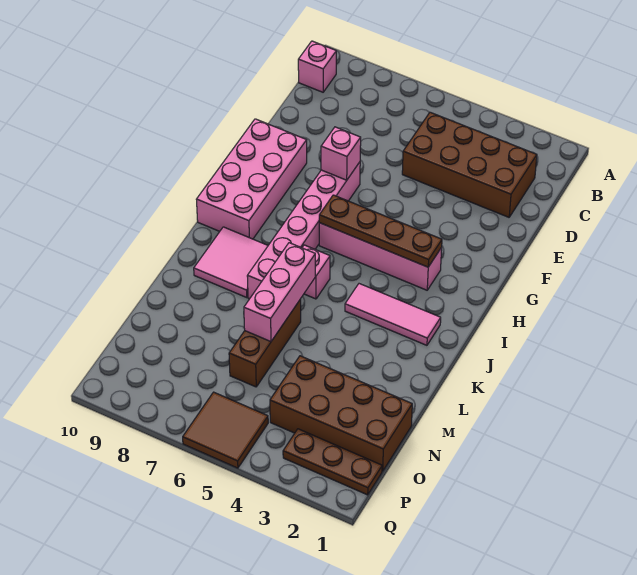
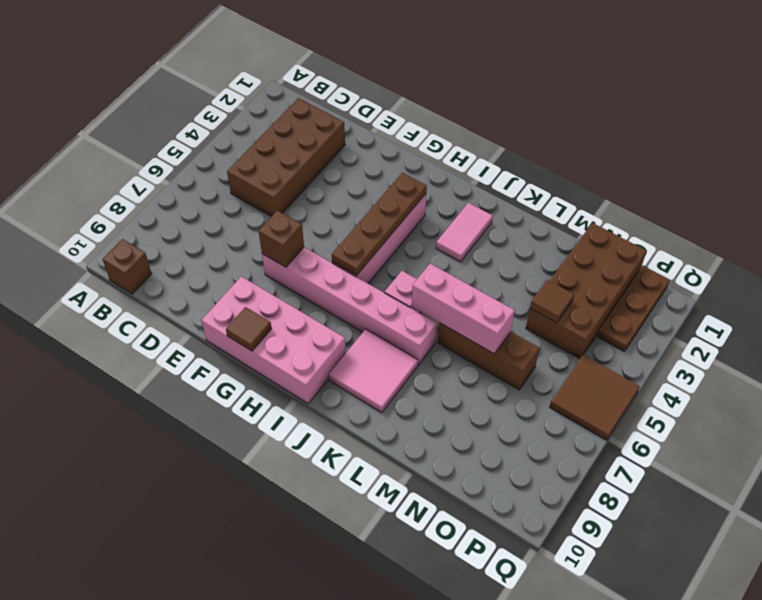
pink 1x1 brick [298,41,336,92] -> brown 1x1 brick [103,239,152,294]
pink 1x1 brick [321,127,361,180] -> brown 1x1 brick [259,211,304,267]
none -> brown 1x1 tile [226,307,272,351]
pink 1x3 tile [345,284,441,345] -> pink 1x2 tile [436,203,493,262]
none -> brown 1x1 tile [530,280,574,323]

